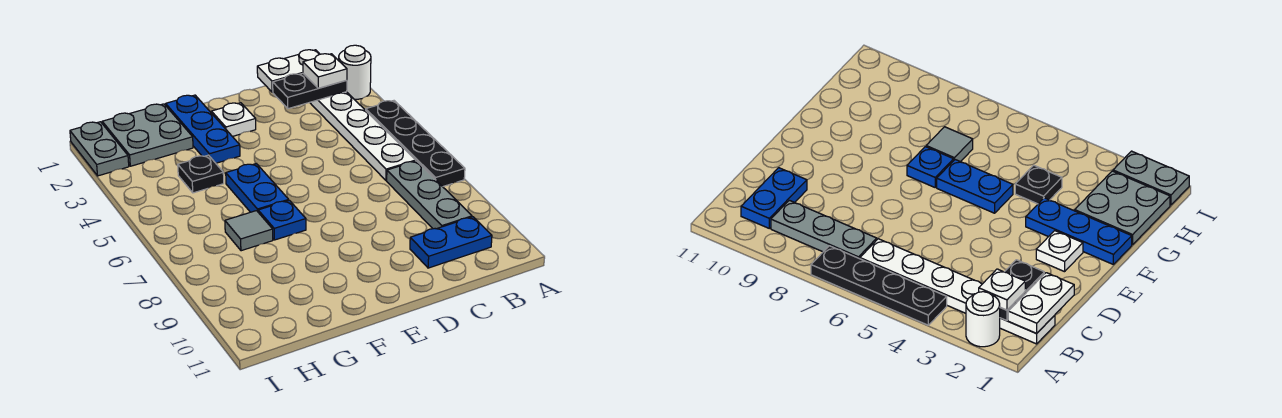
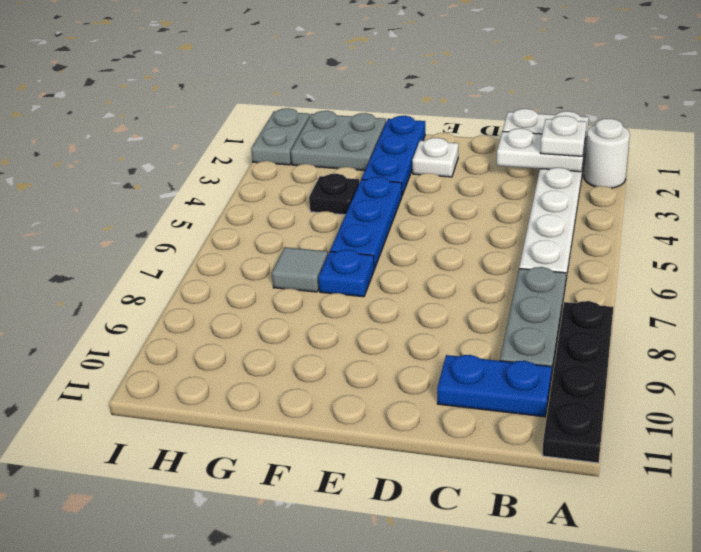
black 1x4 plate [366,101,465,187] -> black 1x4 plate moved to [542,301,614,463]
black 1x2 plate [273,73,347,109] -> white 1x2 plate [497,128,585,172]
blue 1x2 plate [226,164,289,212] -> blue 1x3 plate [330,177,402,269]

